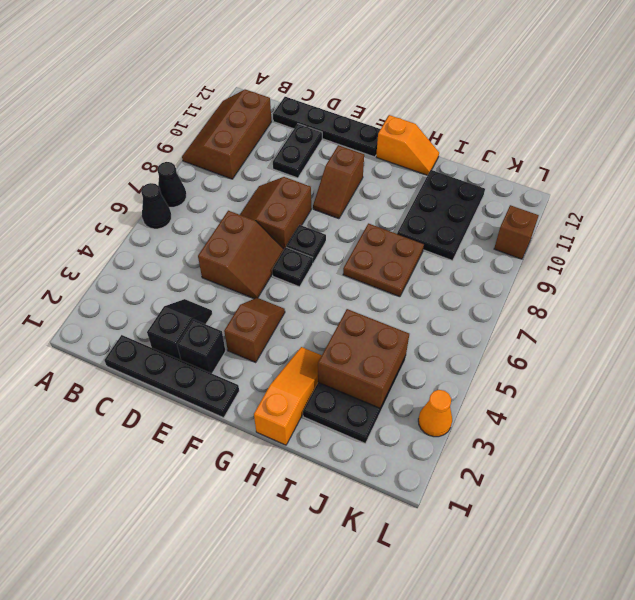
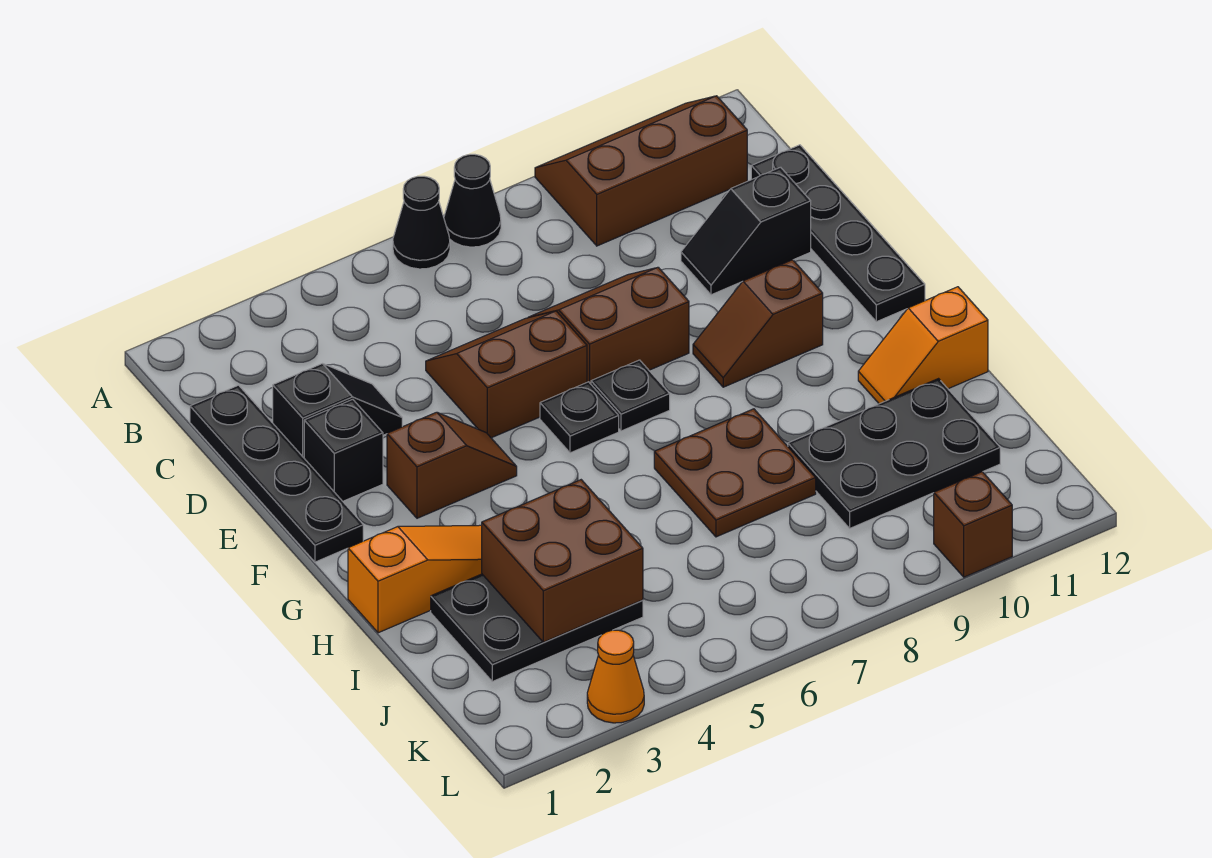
brown 2x2 slope [198,211,284,299] -> brown 2x2 slope turned to [426,311,587,438]
black 1x2 plate [273,124,322,178] -> black 1x2 slope [681,167,811,295]
orange 1x2 slope [376,115,439,175] -> orange 1x2 slope turned to [858,287,988,404]

